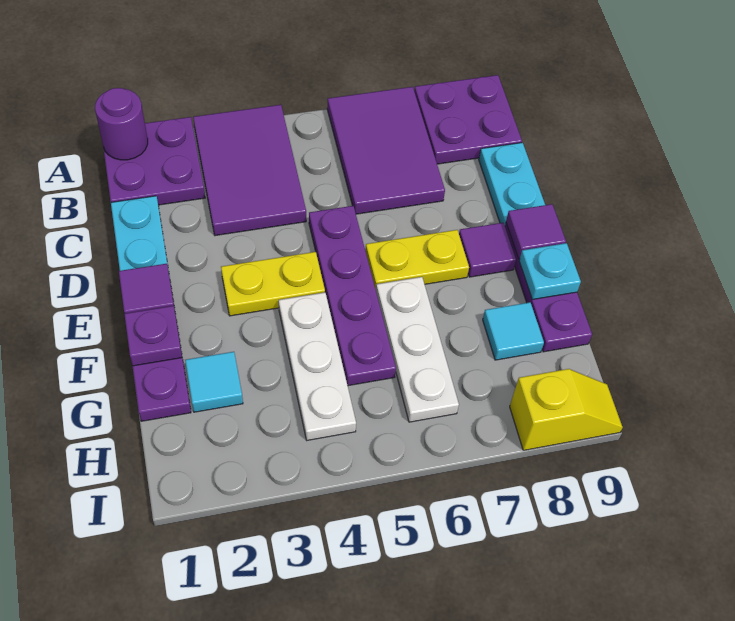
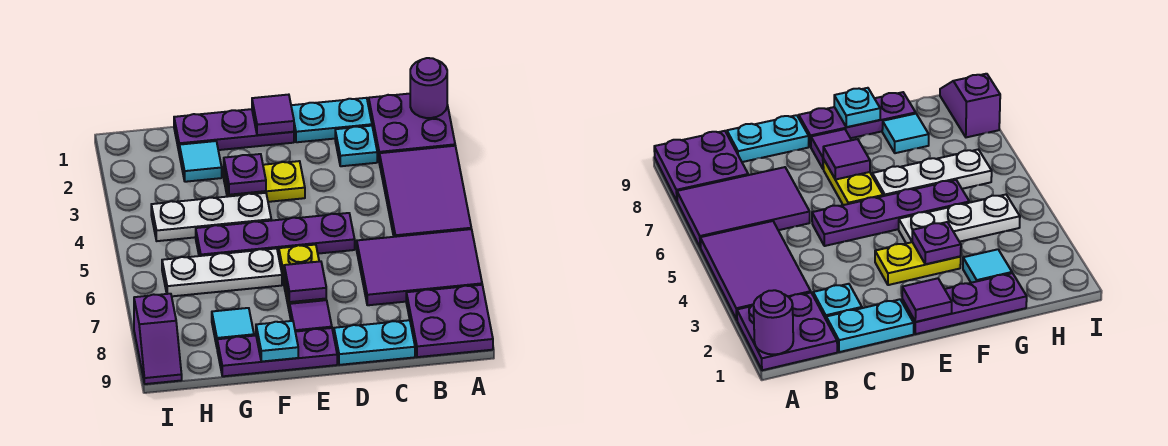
purple 2x3 tile [193,105,306,236] -> purple 2x3 tile turned to [379,146,471,237]
none -> cyan 1x1 plate [335,126,377,166]
yellow 1x2 plate [221,252,325,316] -> yellow 1x2 plate turned to [224,161,305,202]
purple 1x1 tile [506,204,566,259] -> purple 1x1 tile moved to [284,261,326,302]
purple 1x1 plate [124,306,182,366] -> purple 1x1 plate moved to [224,154,266,195]
yellow 1x2 slope [510,369,623,450] -> purple 1x2 slope [134,294,182,384]

